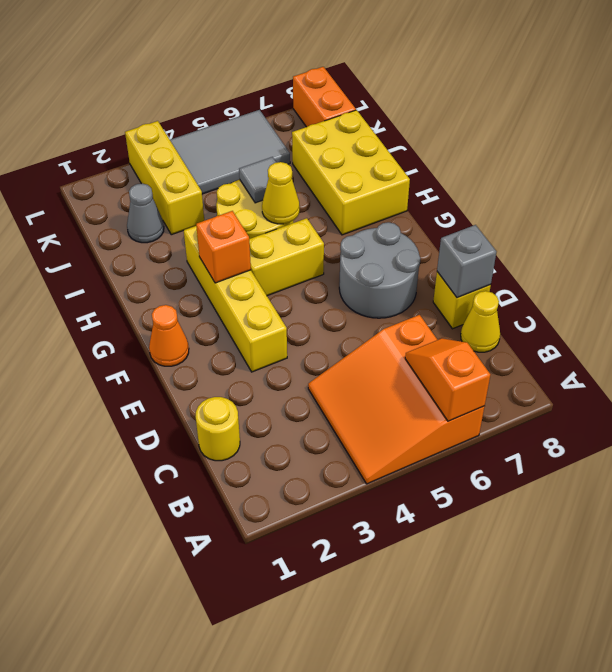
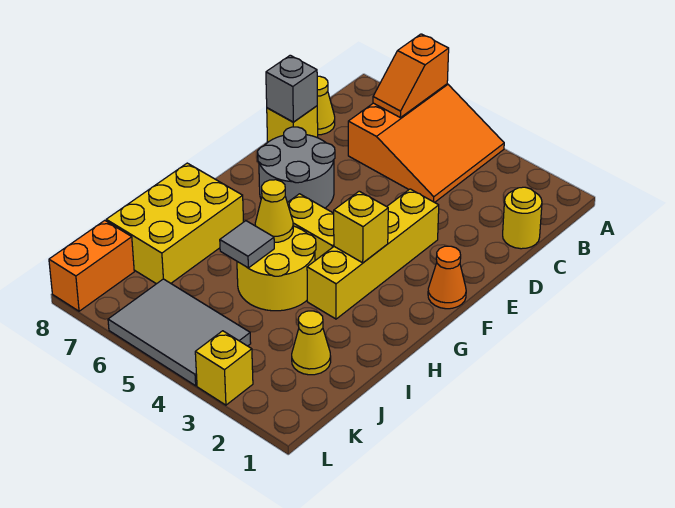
orange 1x1 brick [196,211,251,283] -> yellow 1x1 brick [334,191,388,263]
grey 1x1 cone [127,184,164,243] -> yellow 1x1 cone [292,311,331,375]
yellow 1x3 brick [125,121,204,235] -> yellow 1x1 brick [195,331,253,405]

